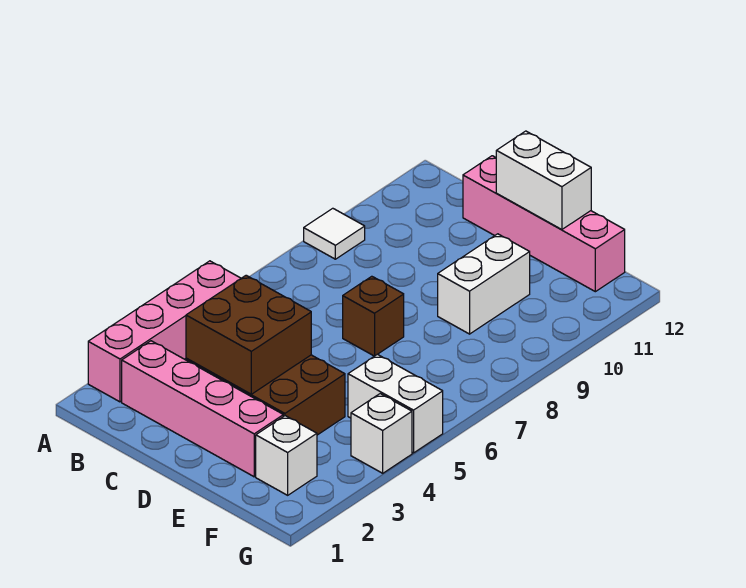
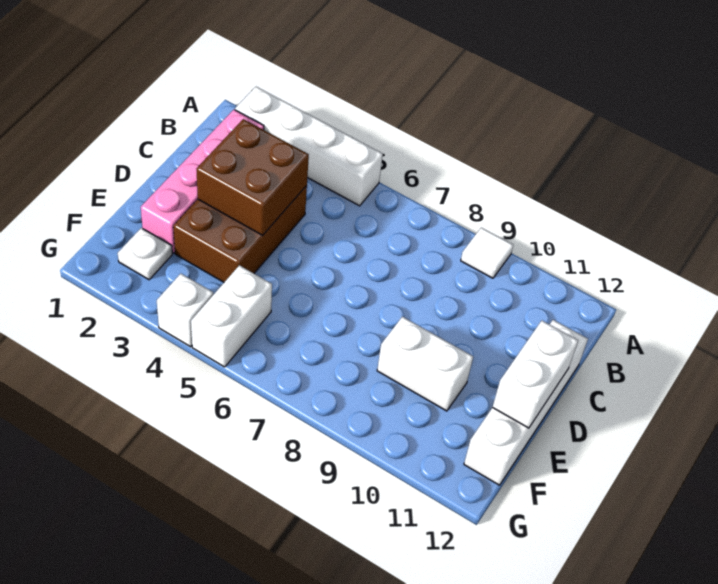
pink 1x4 brick [88,261,241,402] -> white 1x4 brick [235,87,383,206]
pink 1x4 brick [463,156,625,292] -> white 1x4 brick [464,320,588,485]
brown 1x1 brick [343,276,404,356] -> none
white 1x1 brick [256,416,317,495] -> white 1x1 plate [118,228,172,280]

